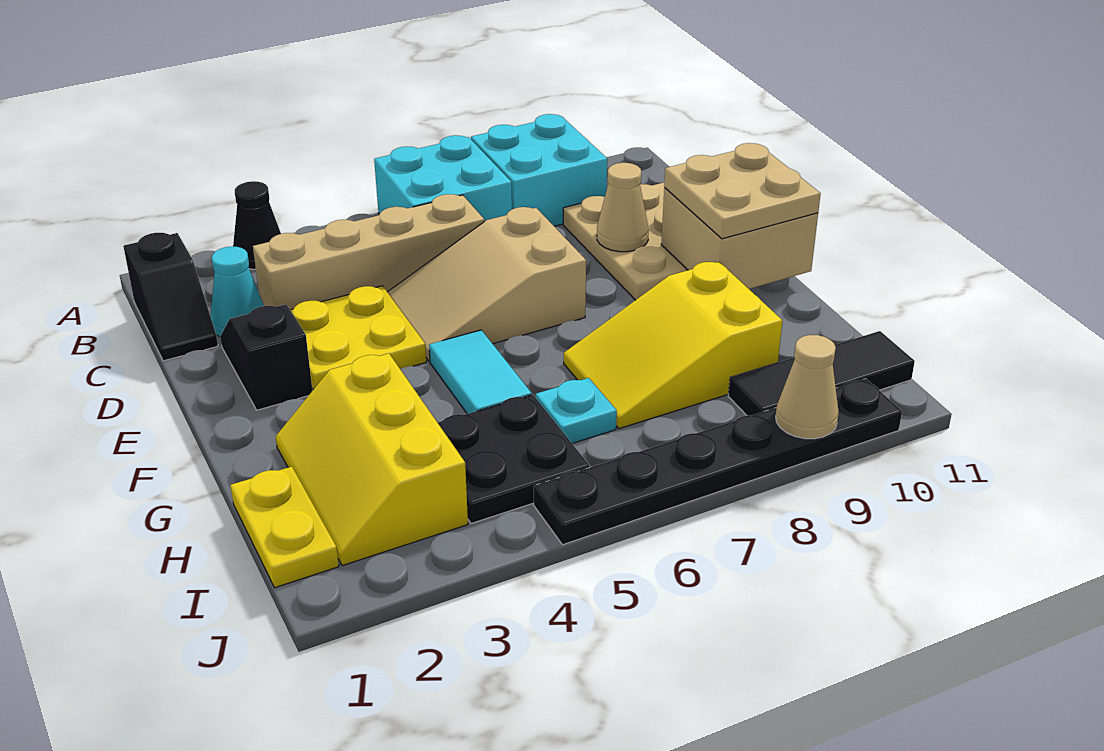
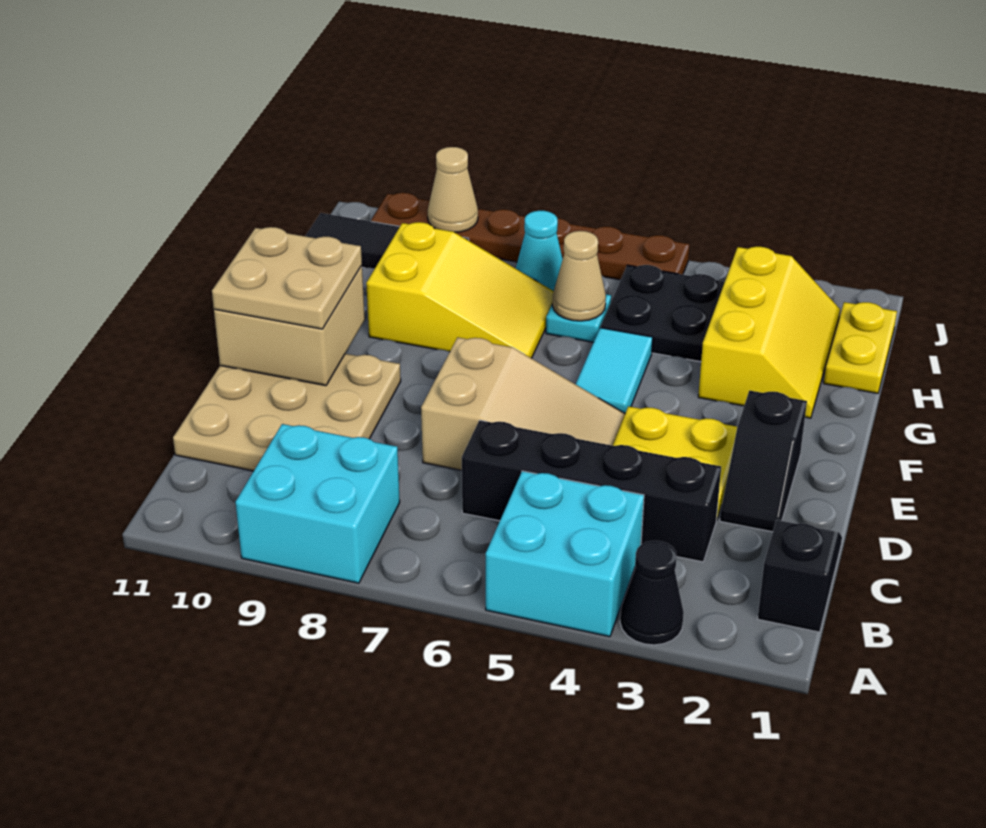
cyan 2x2 brick [374,135,512,222] -> cyan 2x2 brick moved to [486,471,644,637]
cyan 1x1 cone [211,247,264,337] -> cyan 1x1 cone moved to [516,211,563,291]
tan 1x4 brick [253,194,484,310] -> black 1x4 brick [462,420,721,562]
tan 1x1 cone [597,163,649,252] -> tan 1x1 cone moved to [552,231,606,321]
black 1x6 plate [534,379,902,545] -> brown 1x6 plate [371,193,689,280]

